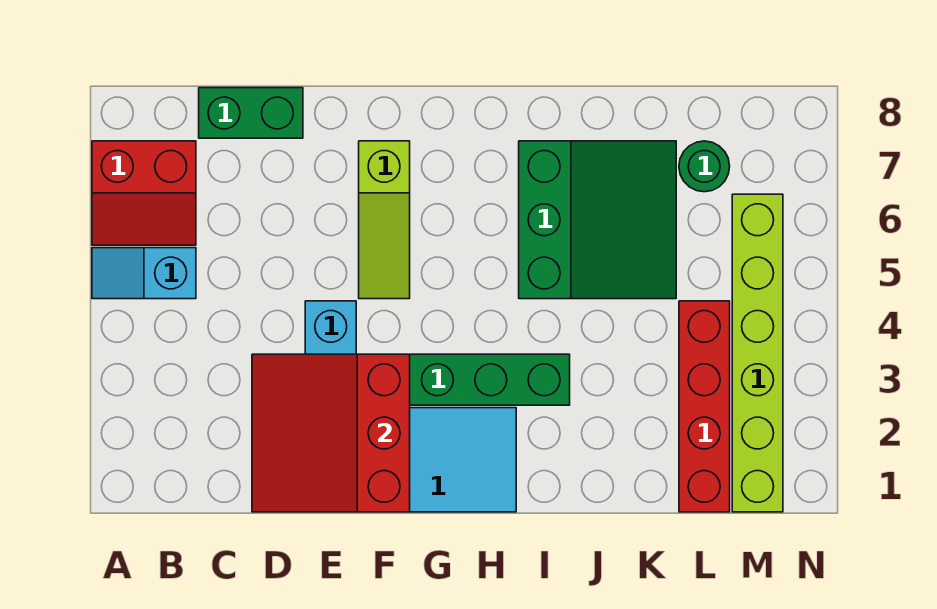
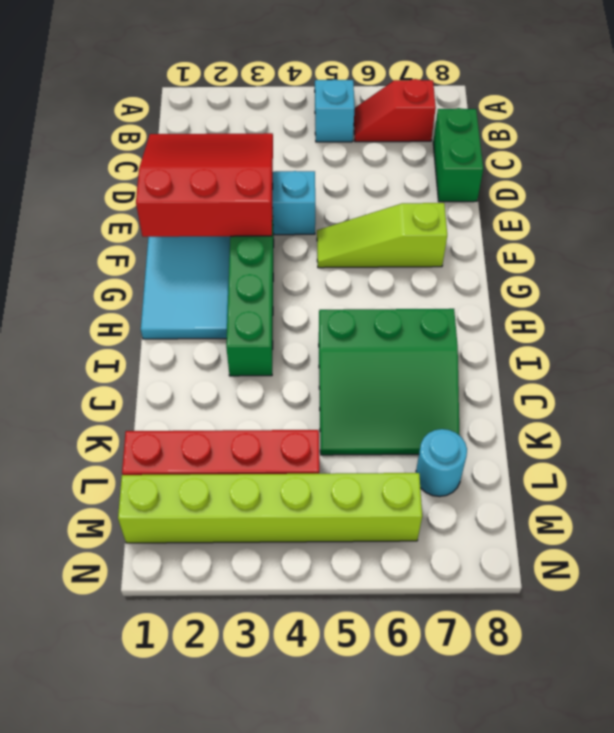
red 2x2 slope [92,141,196,245] -> red 1x2 slope [354,79,436,142]
green 1x1 round brick [679,141,730,192] -> cyan 1x1 round brick [416,429,467,497]

